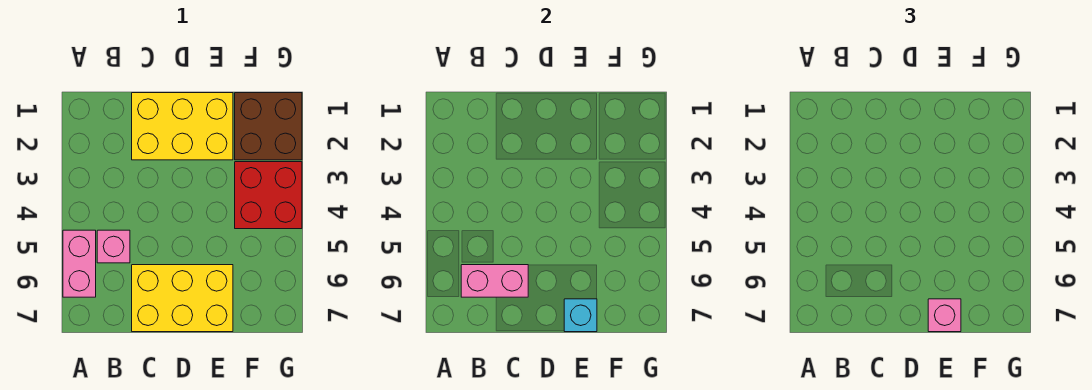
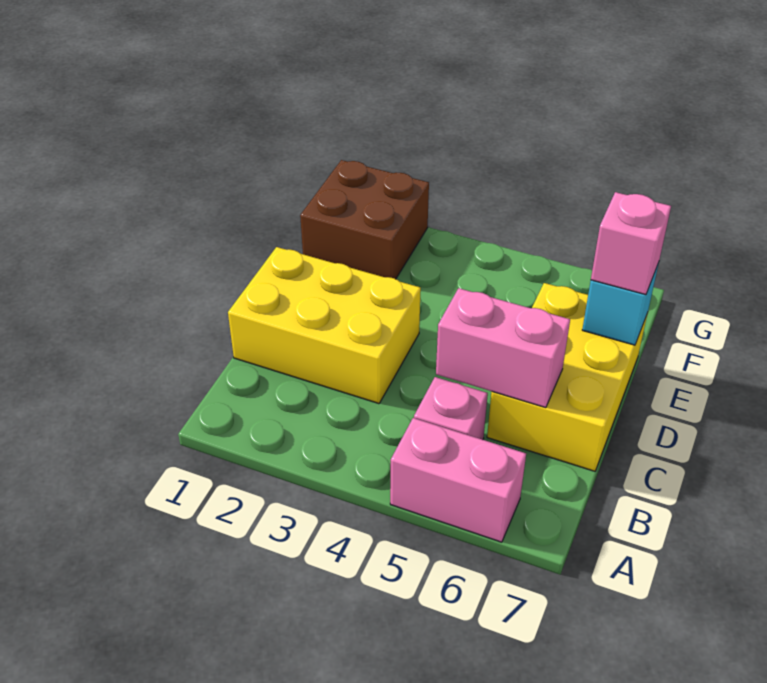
pink 1x2 brick [461,265,528,297] -> pink 1x2 brick turned to [436,288,570,408]
yellow 2x3 brick [132,93,233,160] -> yellow 2x3 brick turned to [228,247,421,404]
red 2x2 brick [235,162,302,229] -> none

